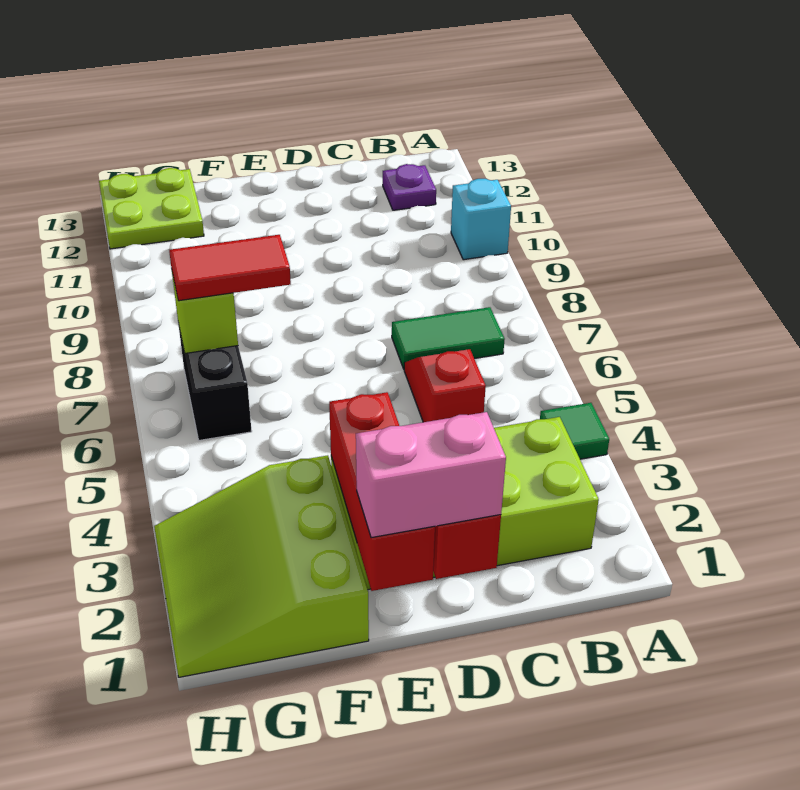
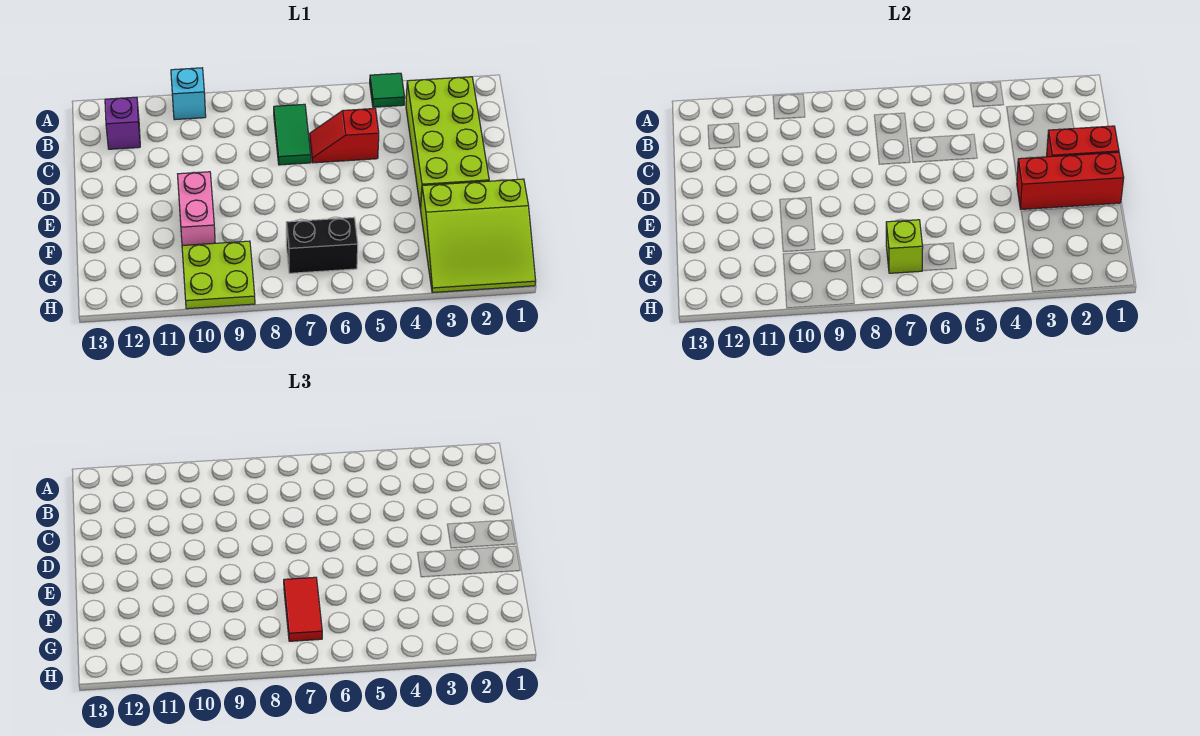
purple 1x1 plate [383,164,436,210] -> purple 1x1 brick [105,97,140,149]
pink 1x2 brick [356,412,506,538] -> pink 1x2 brick moved to [178,172,215,245]
lime 2x2 plate [99,168,204,249] -> lime 2x2 plate moved to [182,241,255,309]

